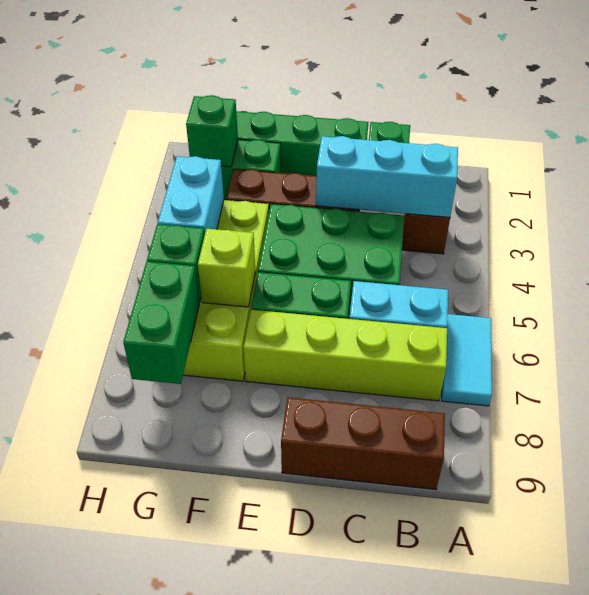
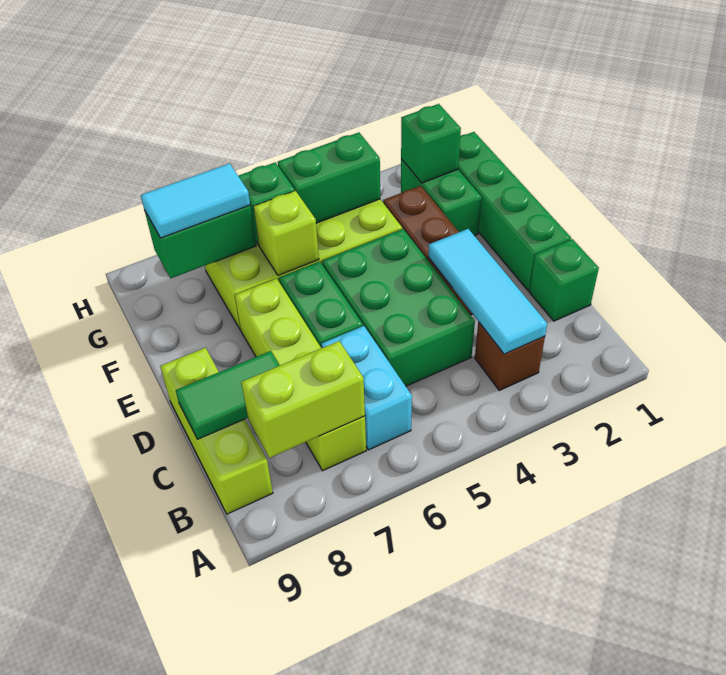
cyan 1x2 tile [442,314,492,406] -> cyan 1x2 tile moved to [141,163,250,238]
cyan 1x3 brick [316,136,458,217] -> cyan 1x3 tile [428,229,547,354]
none -> lime 1x2 brick [241,341,365,458]
brown 1x3 brick [281,397,445,489] -> lime 1x3 brick [160,348,273,514]
none -> green 1x2 tile [175,351,280,439]
cyan 1x2 brick [158,156,224,233] -> green 1x2 brick [278,133,380,223]

